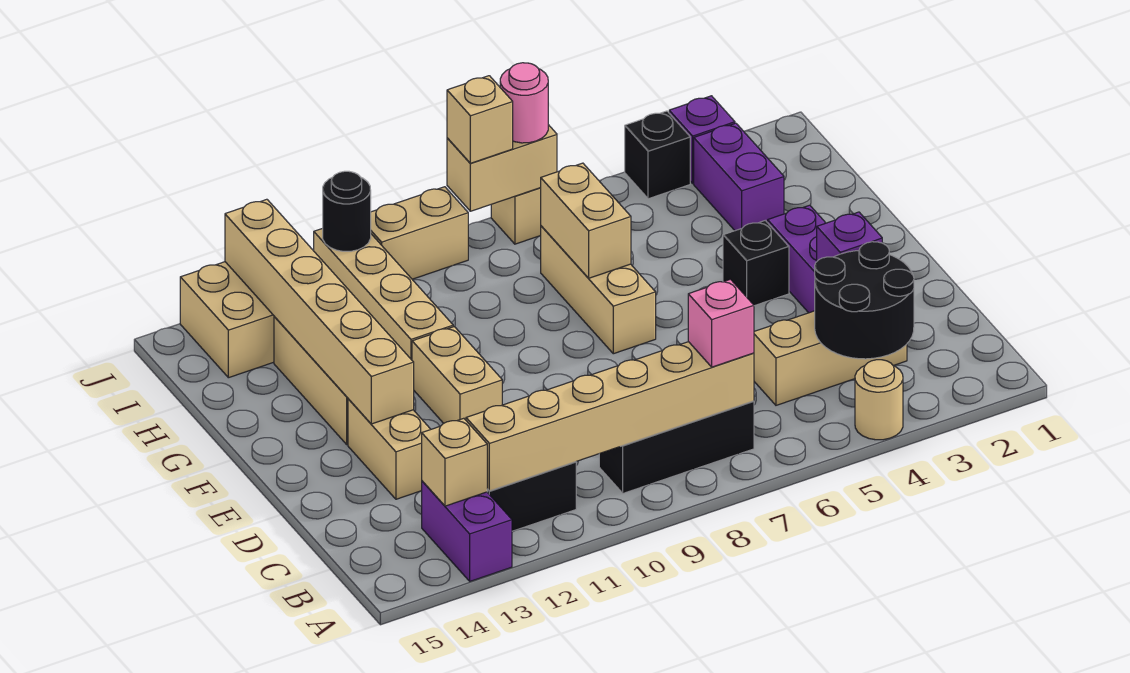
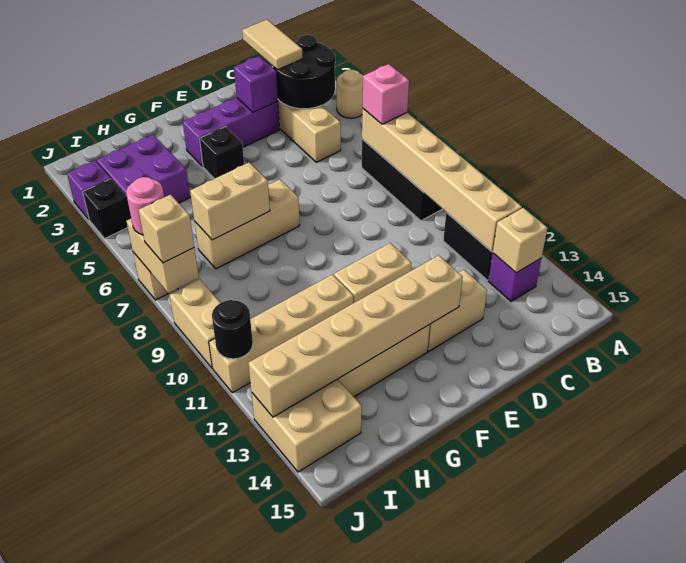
purple 1x2 brick [422,481,512,581] -> purple 1x1 brick [489,253,541,302]
none -> tan 1x2 tile [242,20,303,70]
purple 1x2 brick [694,123,784,231] -> purple 2x2 brick [97,135,190,203]

